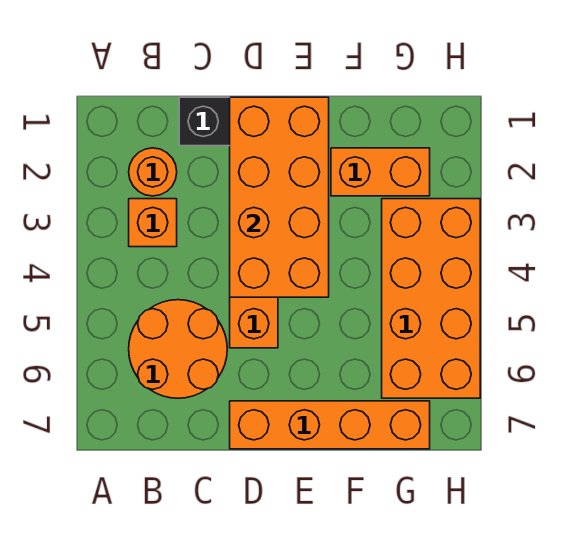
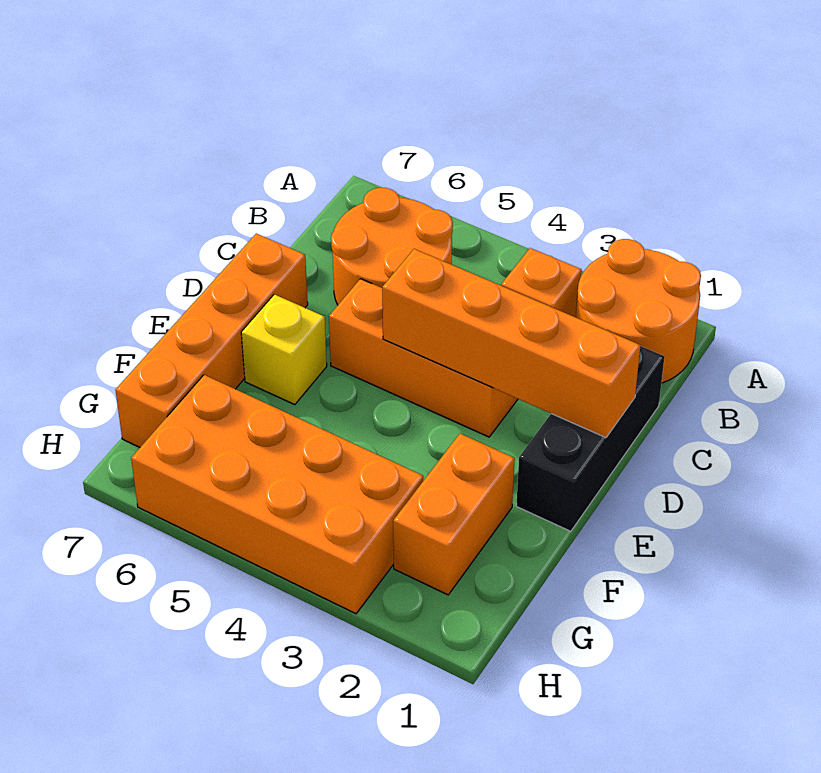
orange 1x1 round brick [129,148,177,196] -> orange 2x2 round brick [576,239,701,383]
orange 2x4 brick [230,97,329,297] -> orange 1x4 brick [382,249,640,438]
none -> yellow 1x1 brick [241,294,327,405]

